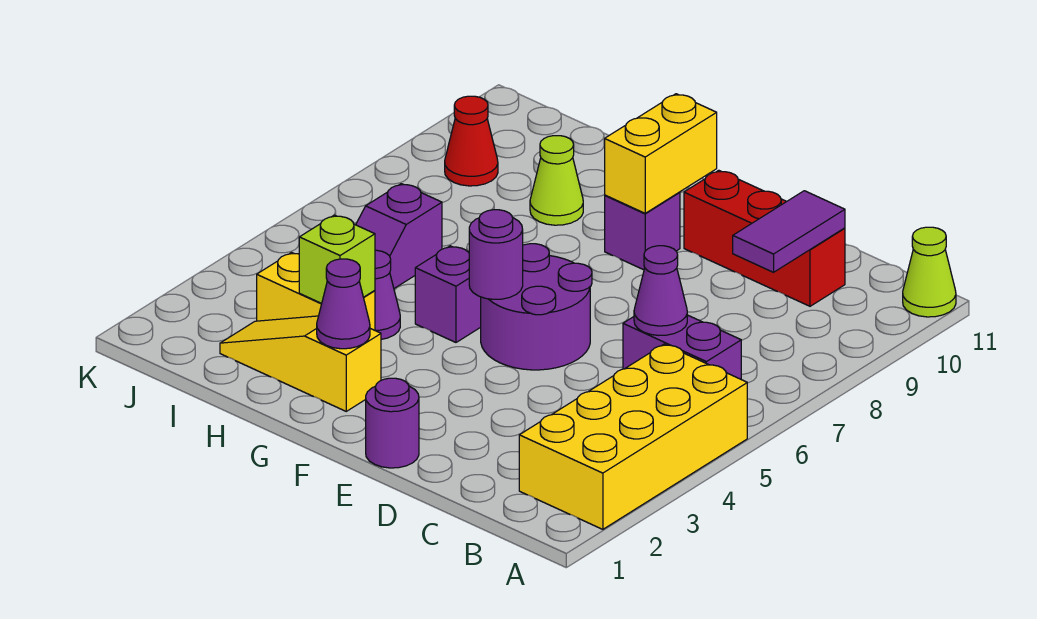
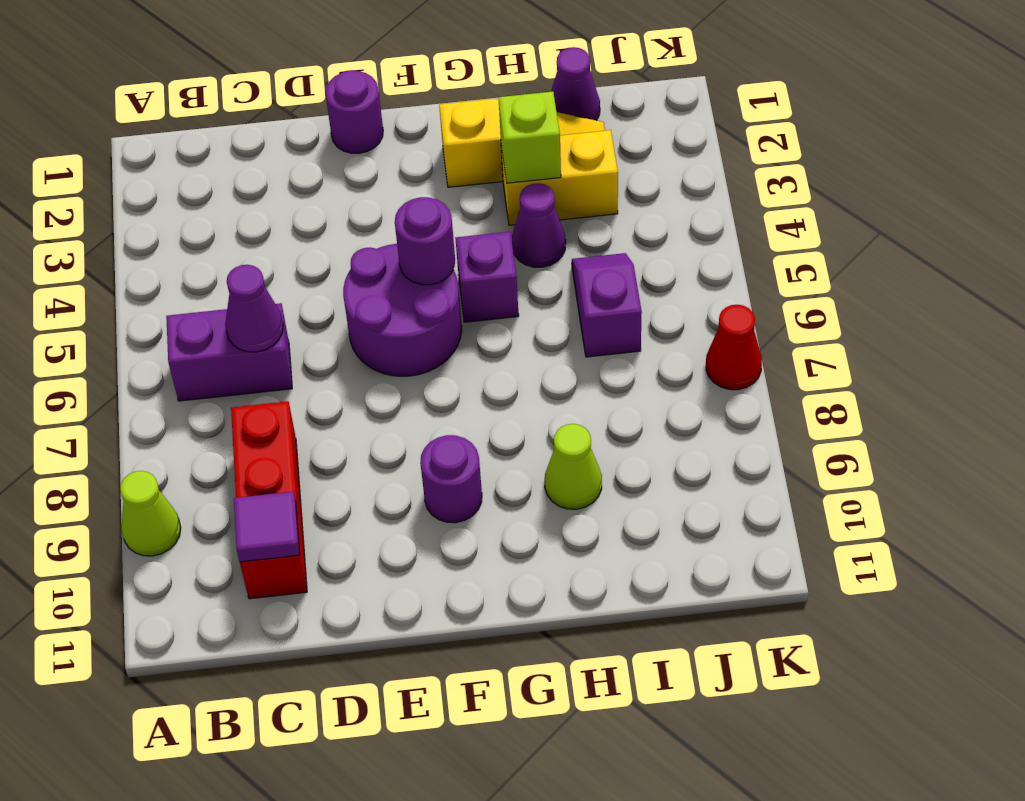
yellow 2x4 brick [519,344,747,529] -> none
lime 1x1 cone [903,227,956,317] -> lime 1x1 cone moved to [120,471,181,556]
purple 1x2 tile [733,191,845,272] -> purple 1x1 tile [234,492,300,562]
red 1x3 brick [684,170,845,306] -> red 1x3 brick turned to [231,401,307,599]
purple 1x1 brick [605,192,680,270] -> purple 1x1 round brick [420,435,482,523]
yellow 1x2 brick [605,94,717,213] -> none
purple 1x1 cone [317,259,370,349] -> purple 1x1 cone moved to [551,47,600,121]
red 1x1 cone [445,96,498,186] -> red 1x1 cone moved to [706,305,762,390]

